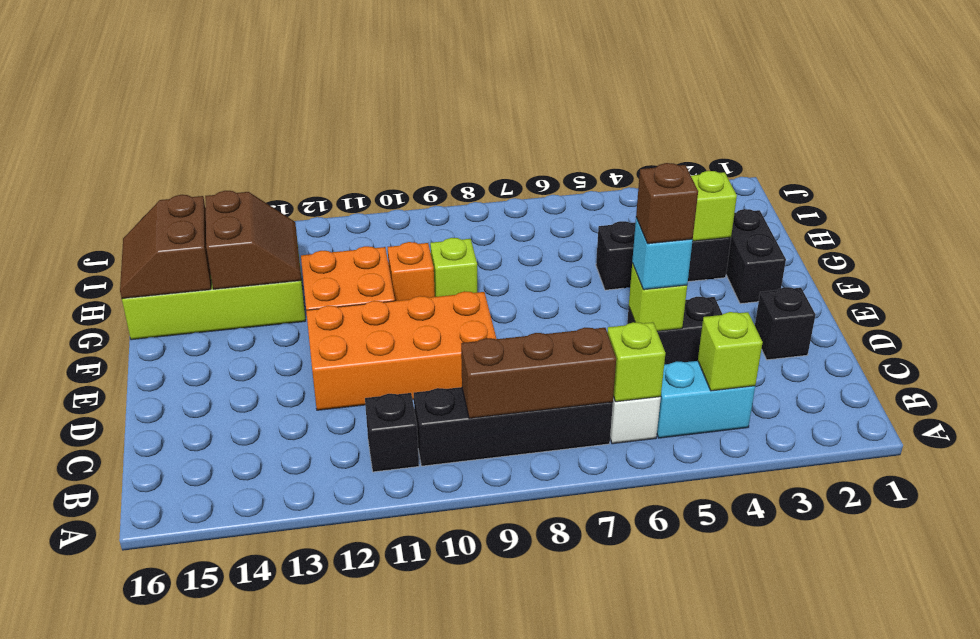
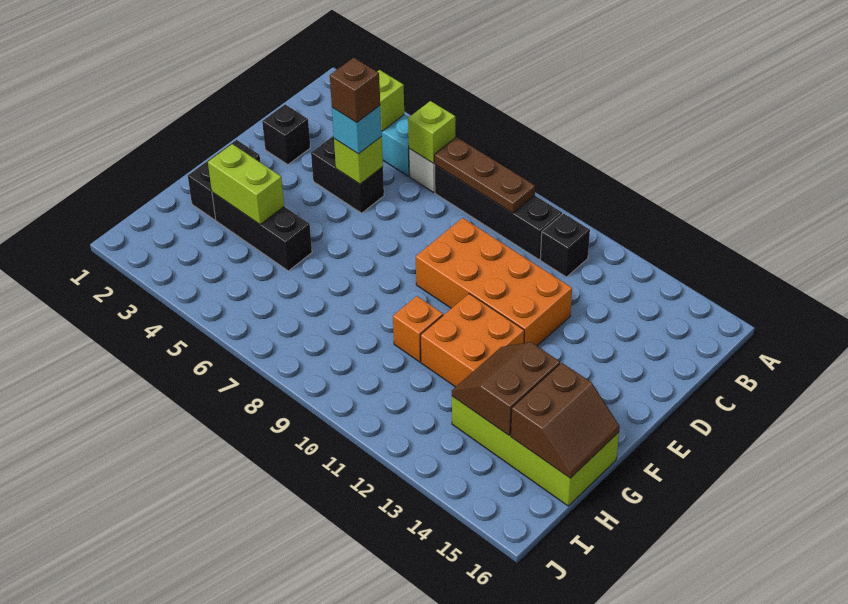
brown 1x3 brick [461,328,616,419] -> brown 1x3 plate [434,137,535,213]
lime 1x1 brick [430,238,477,297] -> none

